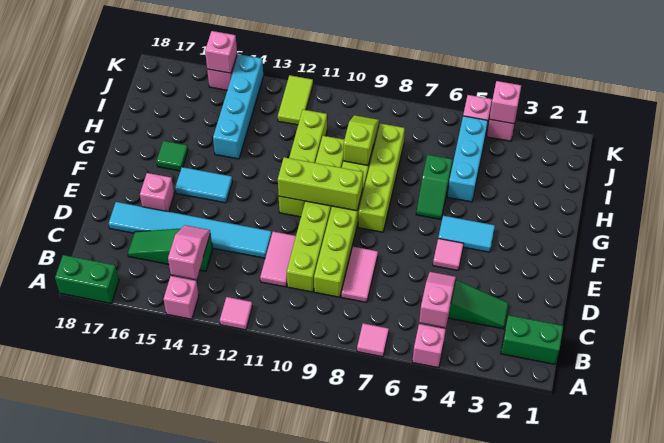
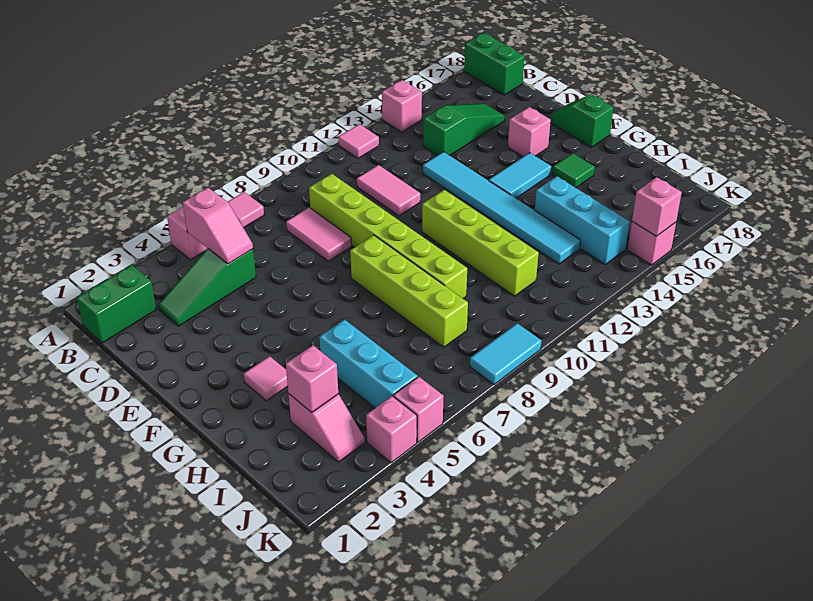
green 1x2 brick [55,255,119,303] -> green 1x2 brick turned to [464,33,525,95]
pink 1x2 slope [168,225,210,279] -> pink 1x2 slope moved to [289,394,365,462]
lime 1x6 brick [287,136,344,292] -> none
cyan 1x6 tile [109,202,272,258] -> cyan 1x6 tile turned to [423,152,581,264]
pink 1x1 tile [433,239,464,270] -> pink 1x1 tile moved to [244,356,288,401]
cyan 1x2 tile [438,216,495,252] -> cyan 1x2 tile moved to [470,323,541,385]
lime 1x3 brick [278,157,363,211] -> none
green 1x2 slope [416,155,452,219] -> green 1x2 slope moved to [548,94,614,147]
lime 1x2 slope [343,115,379,165] -> none
cyan 1x4 brick [213,54,263,159] -> cyan 1x3 brick [535,176,629,264]
lime 1x2 tile [278,75,313,125] -> none
pink 1x1 brick [489,81,521,124] -> pink 1x1 brick moved to [286,345,338,412]

